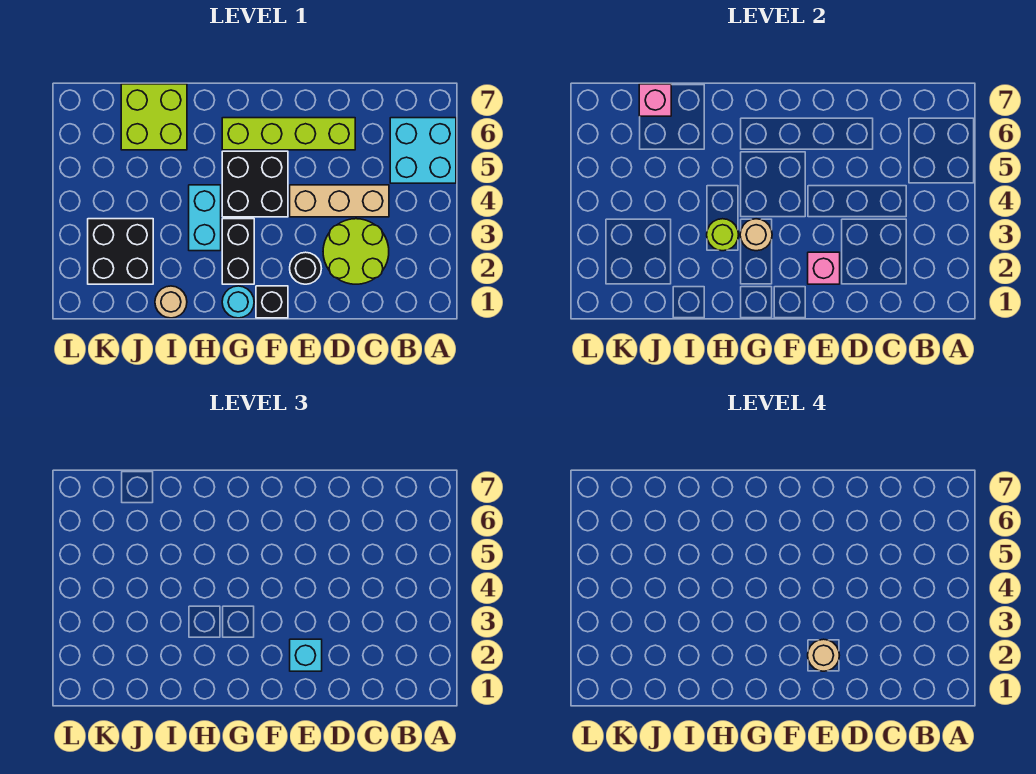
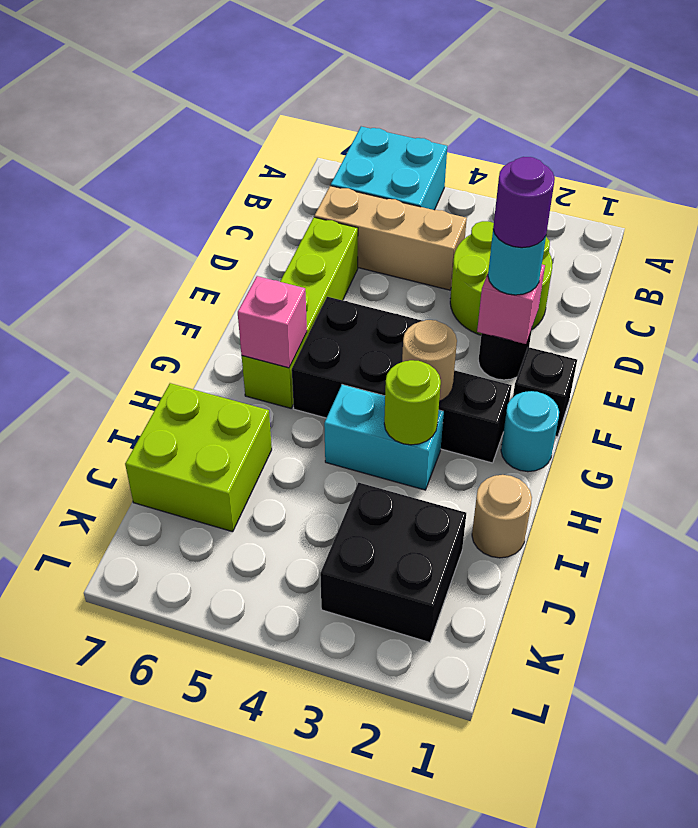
tan 1x3 brick [290,185,389,217] -> tan 1x3 brick turned to [314,186,467,290]
cyan 1x1 brick [290,639,322,671] -> cyan 1x1 round brick [488,230,546,295]
tan 1x1 round brick [808,639,839,671] -> purple 1x1 round brick [493,157,555,248]
pink 1x1 brick [639,84,671,116] -> pink 1x1 brick moved to [238,276,307,368]

